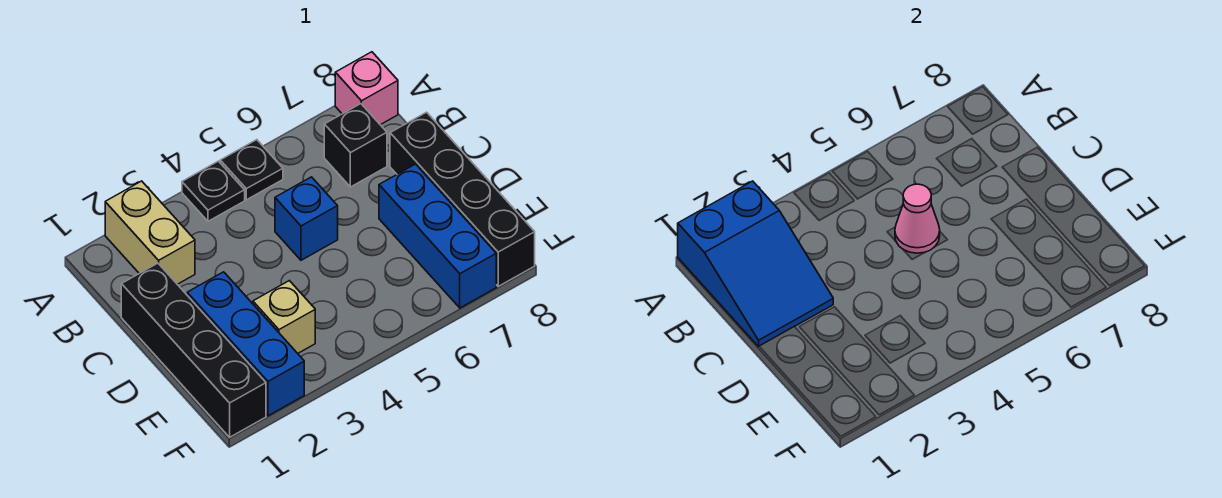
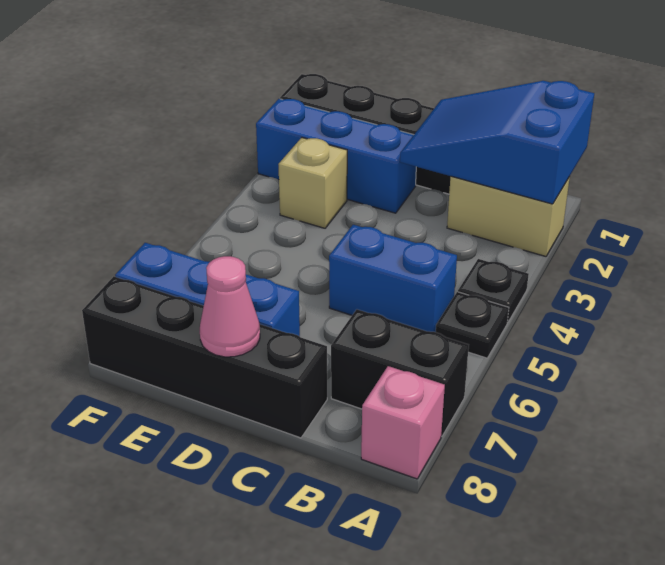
black 1x1 brick [324,104,387,187] -> black 1x2 brick [331,309,469,436]
blue 1x1 brick [275,177,338,260] -> blue 1x2 brick [329,225,457,332]
pink 1x1 cone [895,184,940,253] -> pink 1x1 cone moved to [200,256,260,357]

